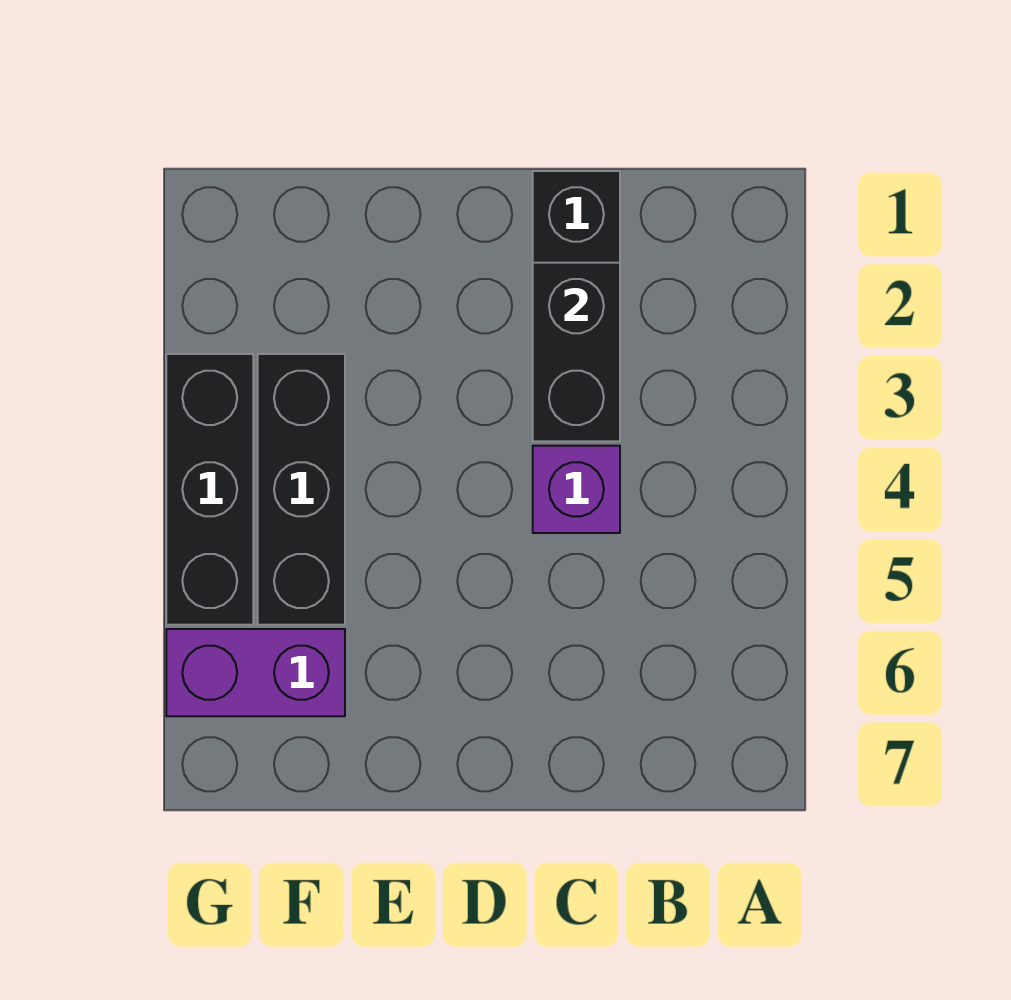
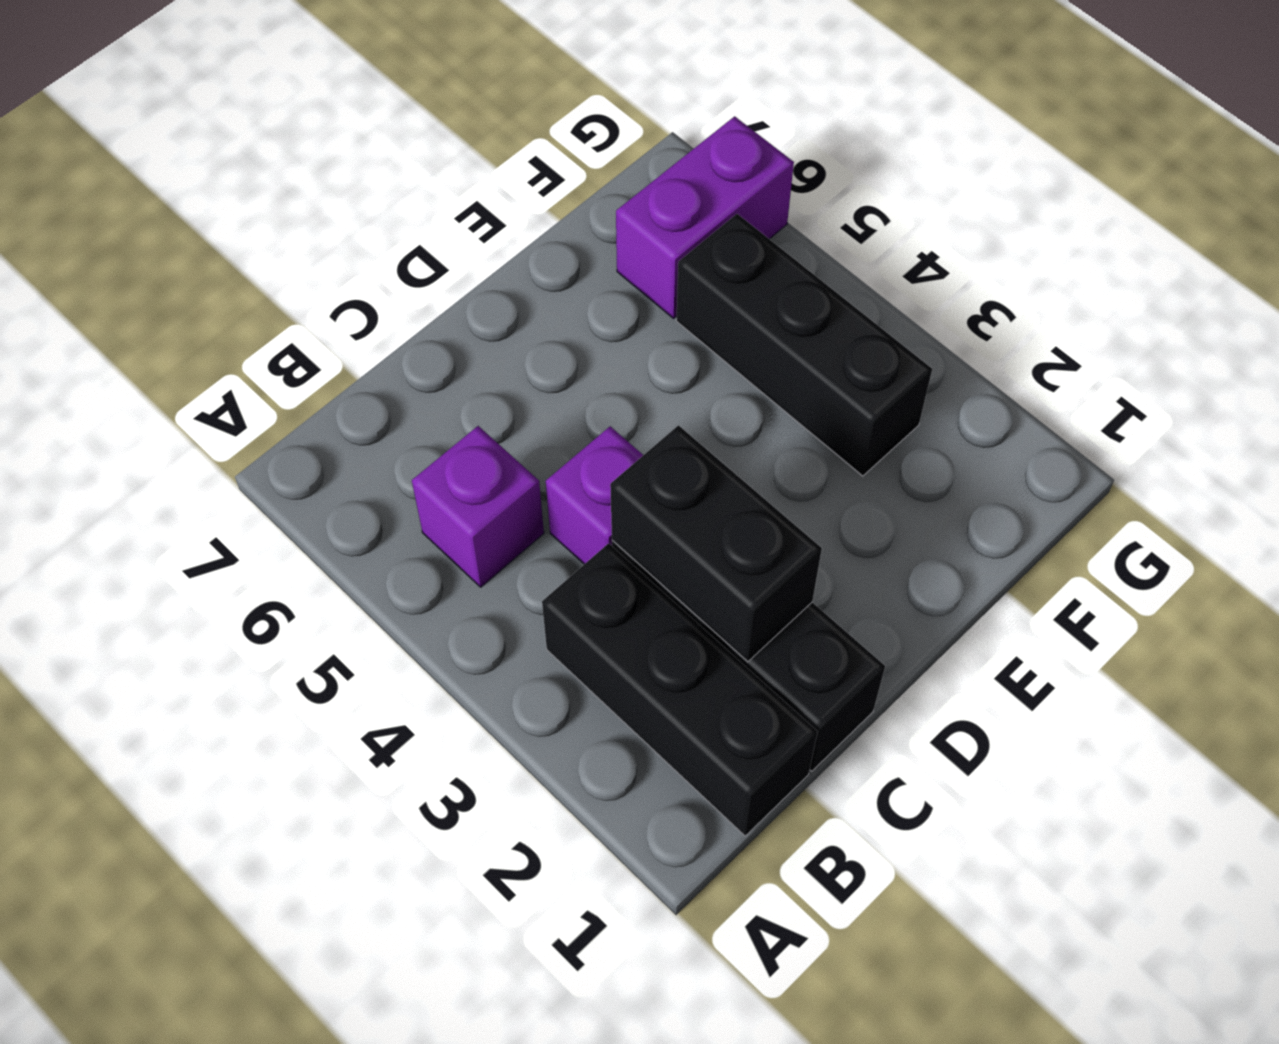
none -> purple 1x1 brick [412,426,544,587]
black 1x3 brick [166,354,253,625] -> black 1x3 brick moved to [542,543,818,836]

